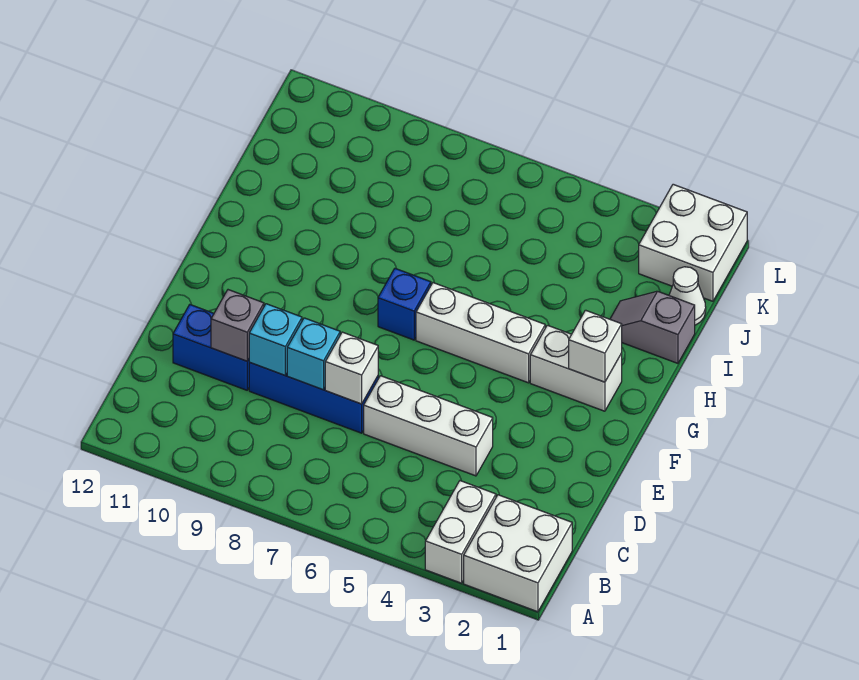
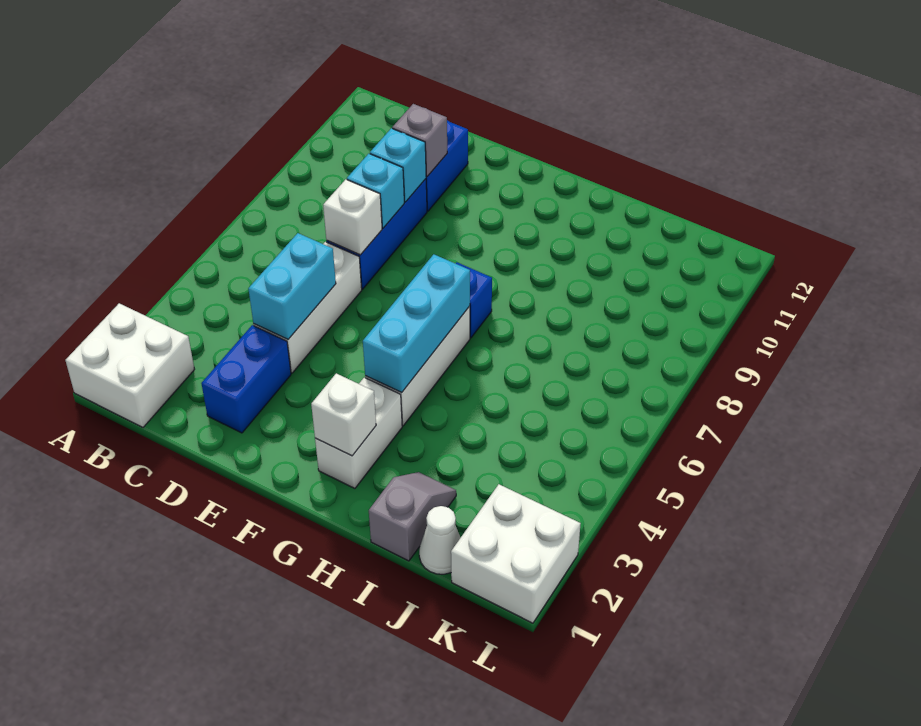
white 1x2 brick [425,481,496,583] -> none
none -> blue 1x2 brick [201,325,291,433]
none -> cyan 1x2 brick [248,233,336,339]
none -> cyan 1x3 brick [363,254,470,392]

